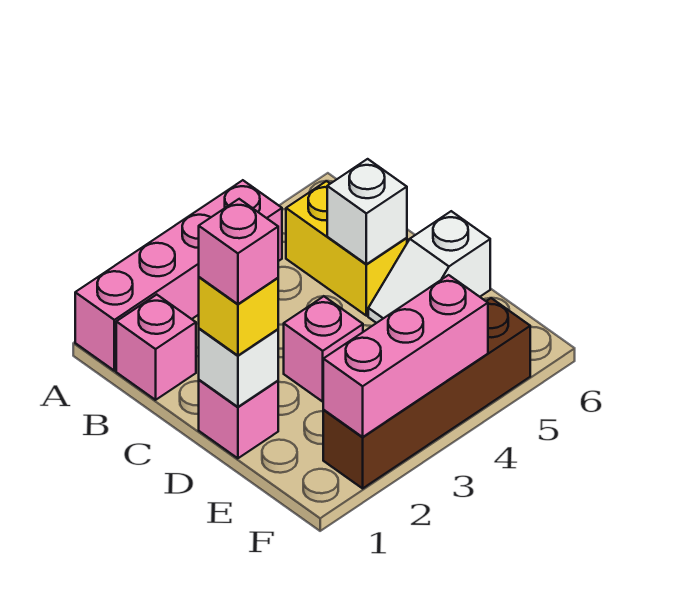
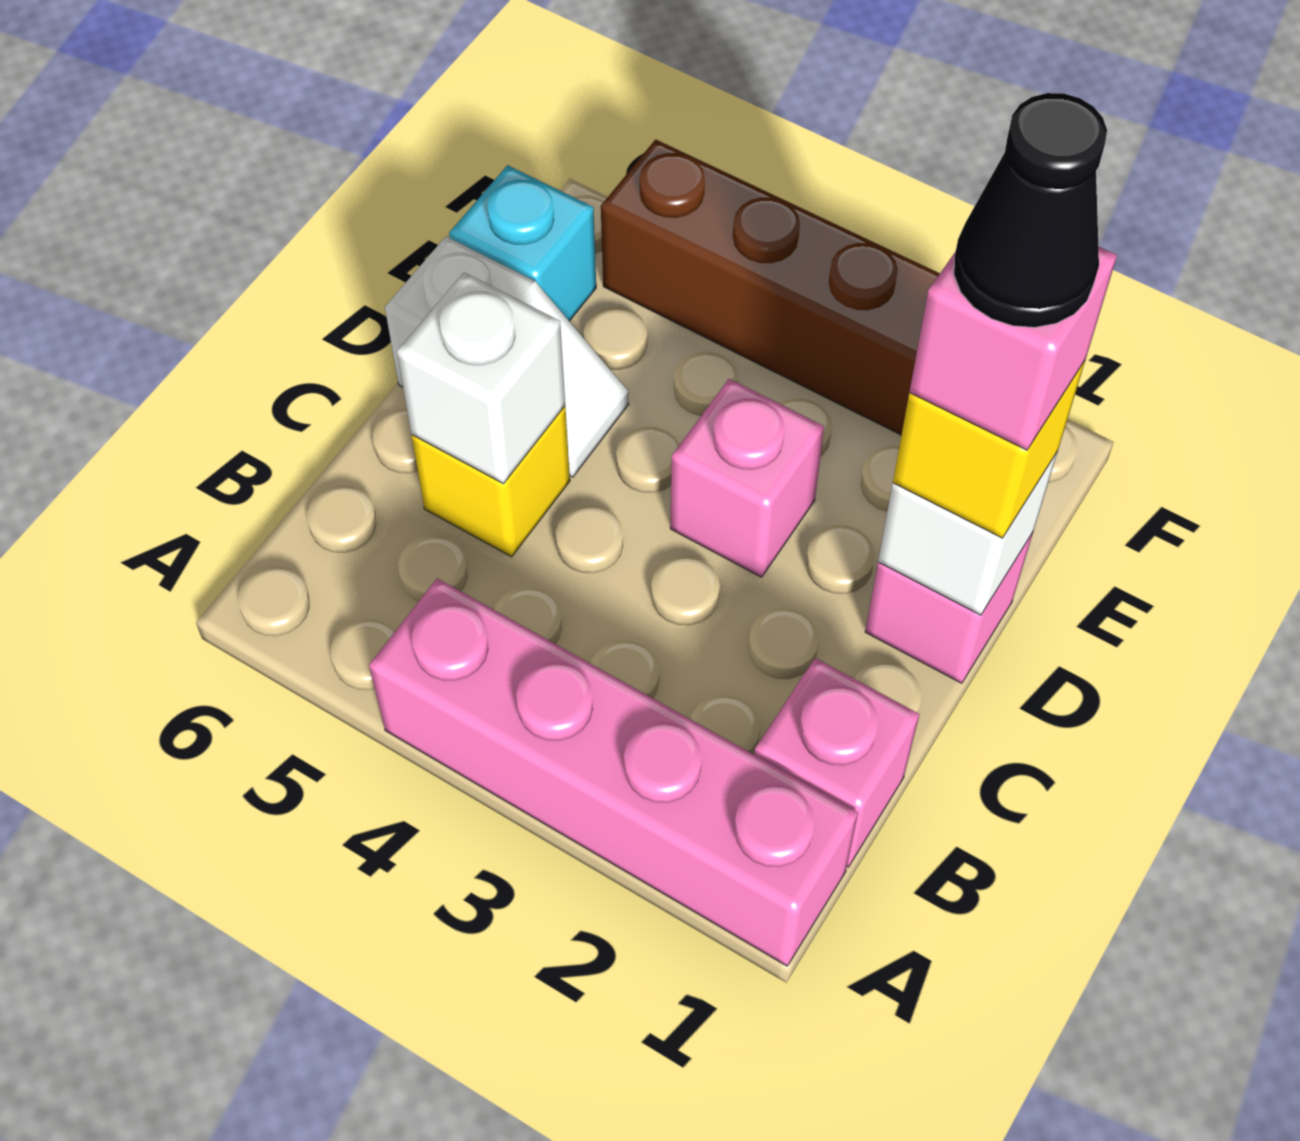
yellow 1x2 brick [286,181,407,316] -> yellow 1x1 brick [412,406,570,557]
none -> black 1x1 cone [954,93,1107,327]
none -> cyan 1x1 brick [449,165,596,321]
pink 1x3 brick [323,275,488,437] -> none

